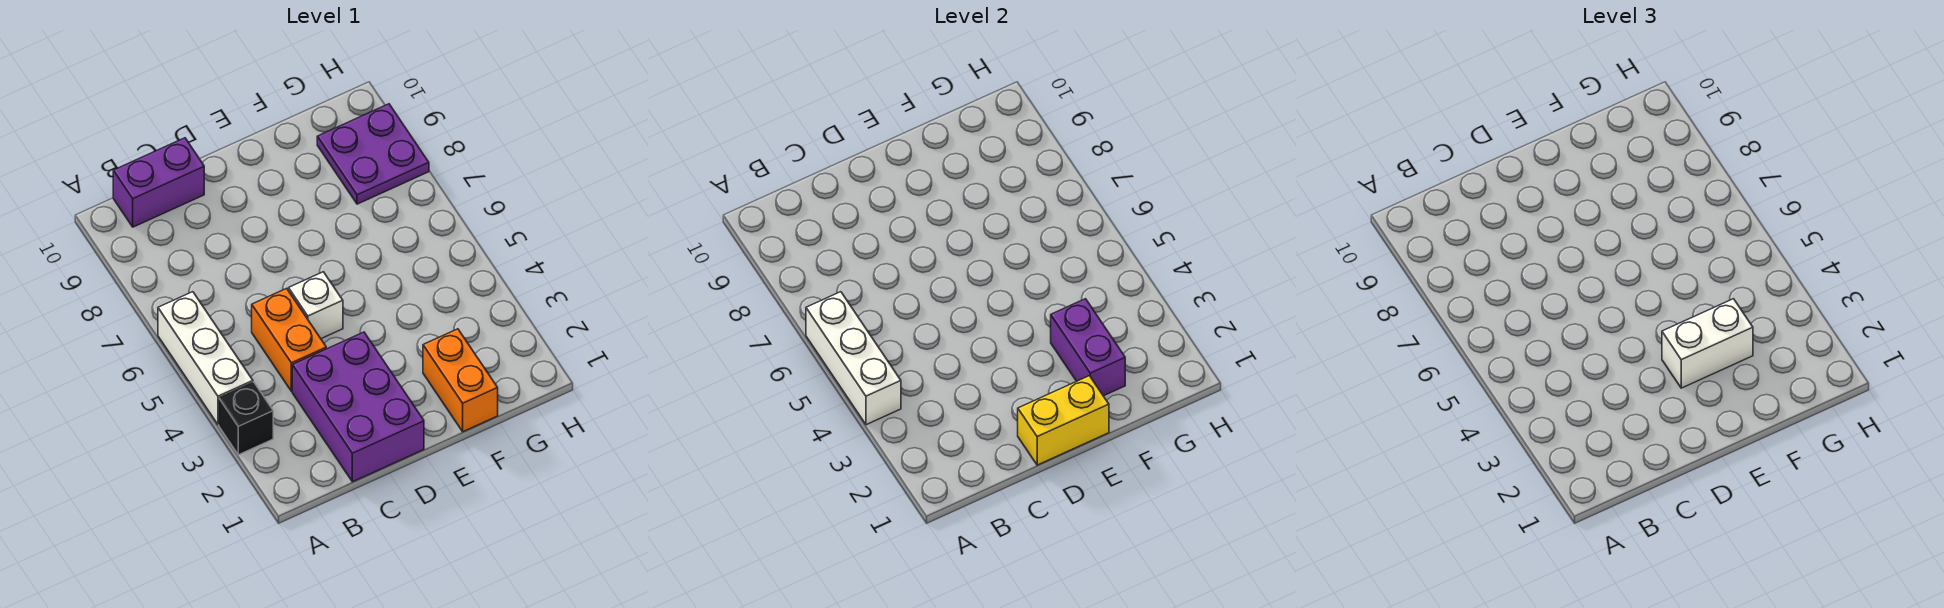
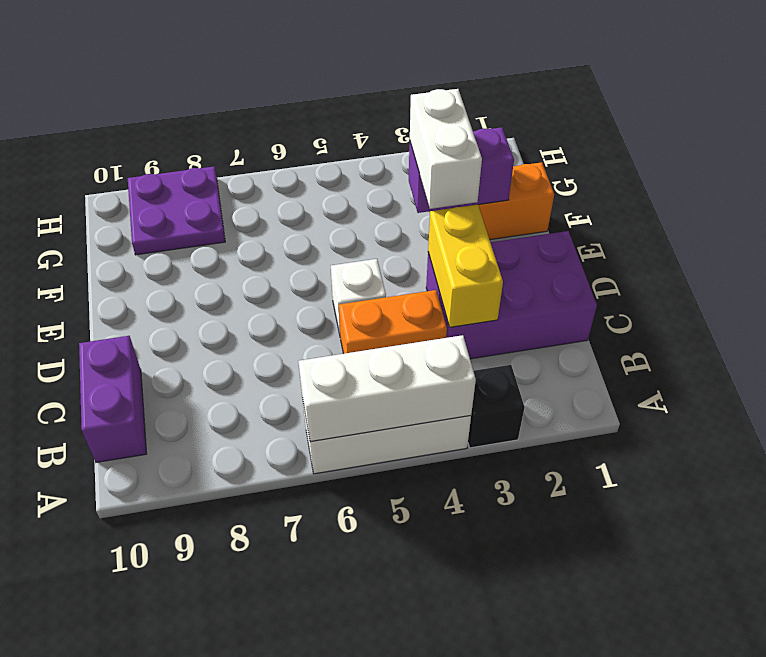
yellow 1x2 brick [1018,376,1109,465] -> yellow 1x2 brick moved to [428,205,503,327]

